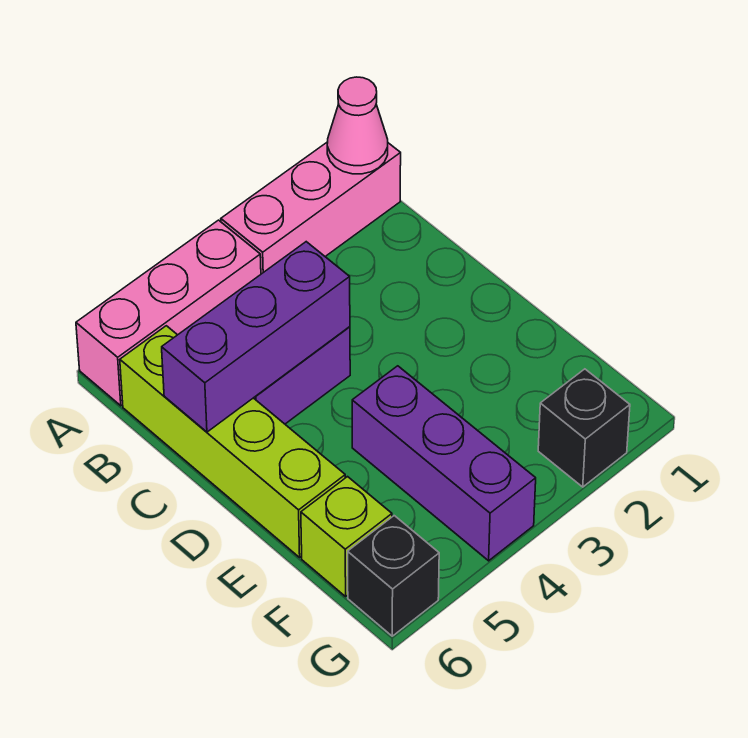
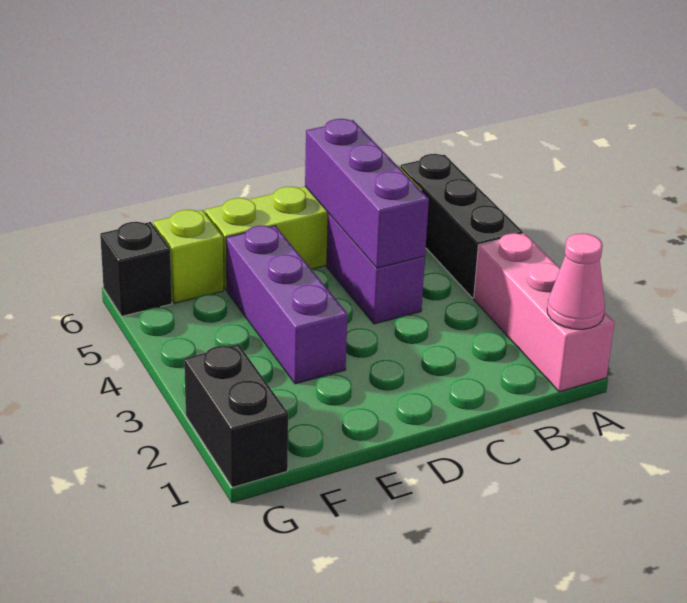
pink 1x3 brick [76,220,261,406] -> black 1x3 brick [400,154,523,298]
purple 1x3 brick [352,366,536,561] -> purple 1x3 brick turned to [226,226,348,384]
black 1x1 brick [538,369,630,487] -> black 1x2 brick [184,344,288,487]

